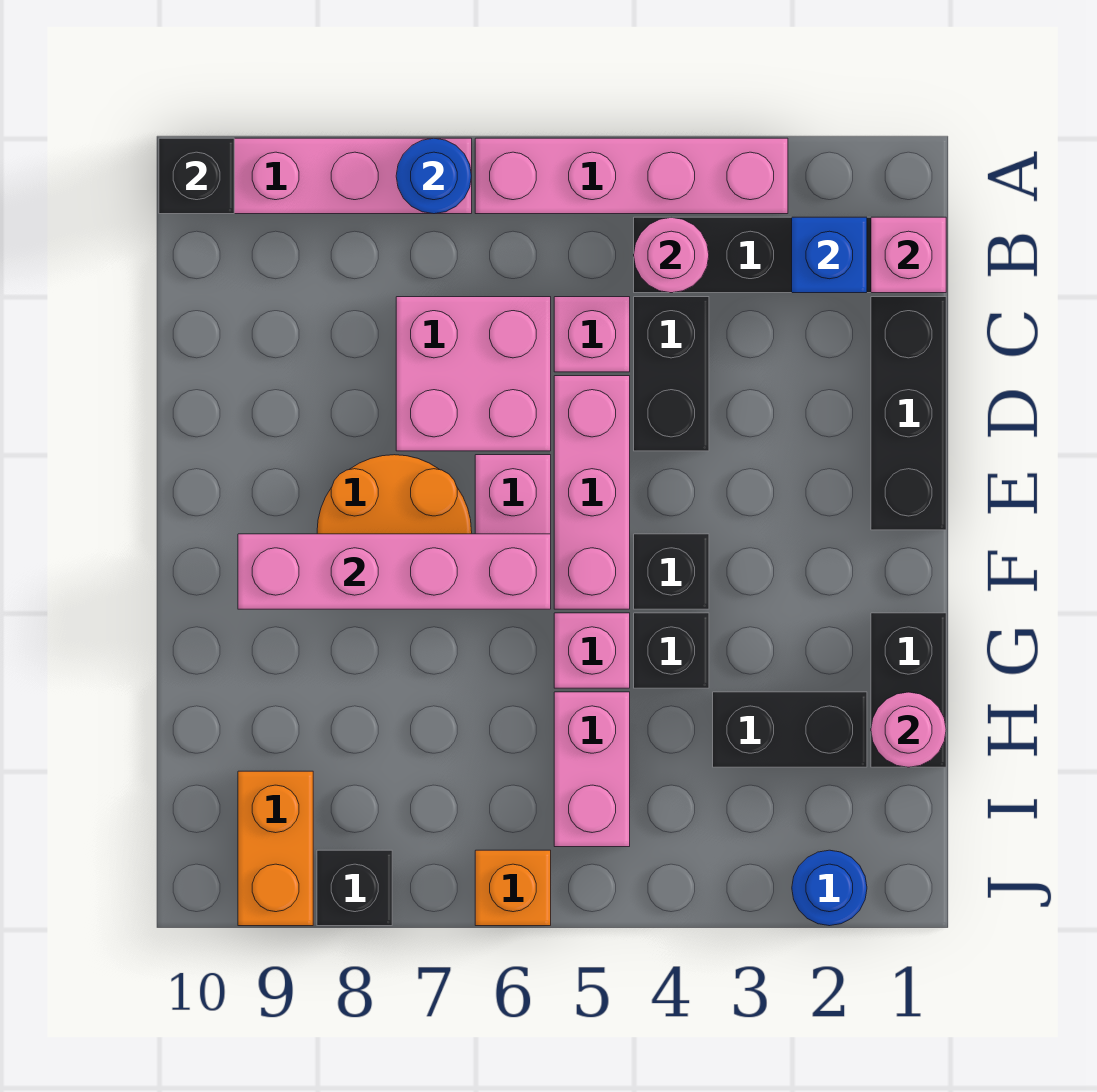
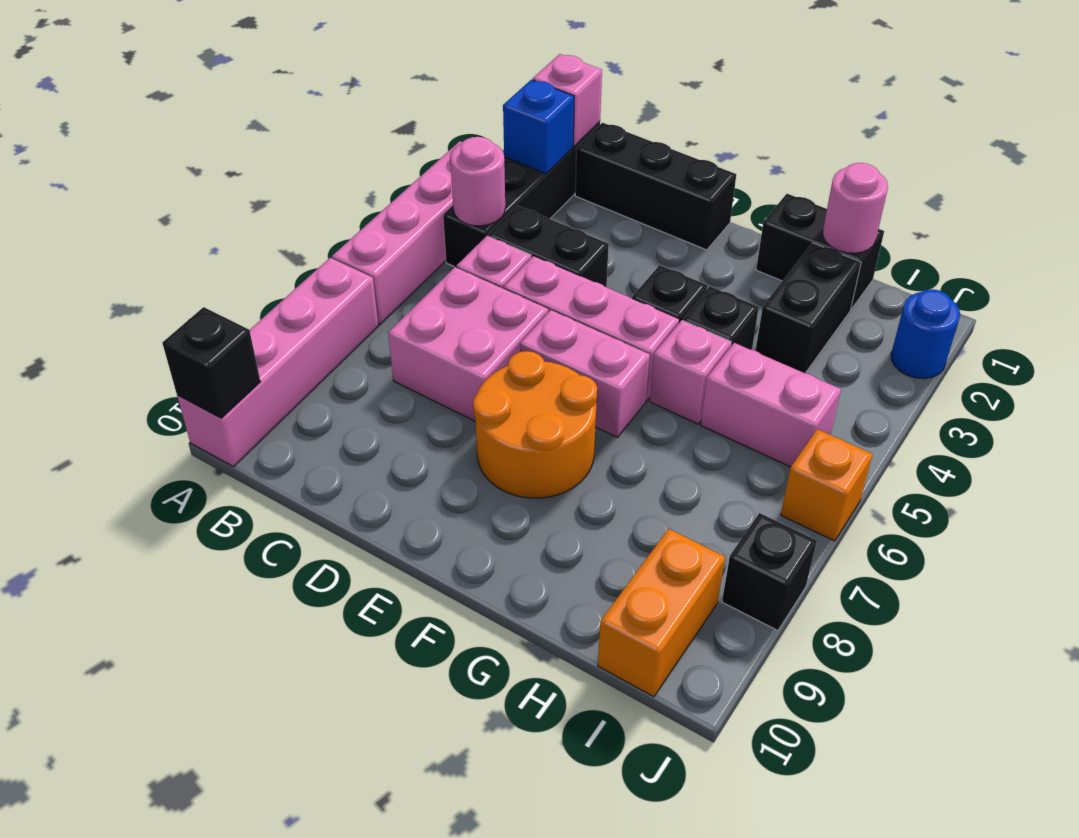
blue 1x1 round brick [396,138,472,214] -> none
pink 1x4 brick [238,534,551,609] -> none
orange 1x2 brick [238,771,313,926] -> orange 1x2 brick turned to [598,529,725,697]

